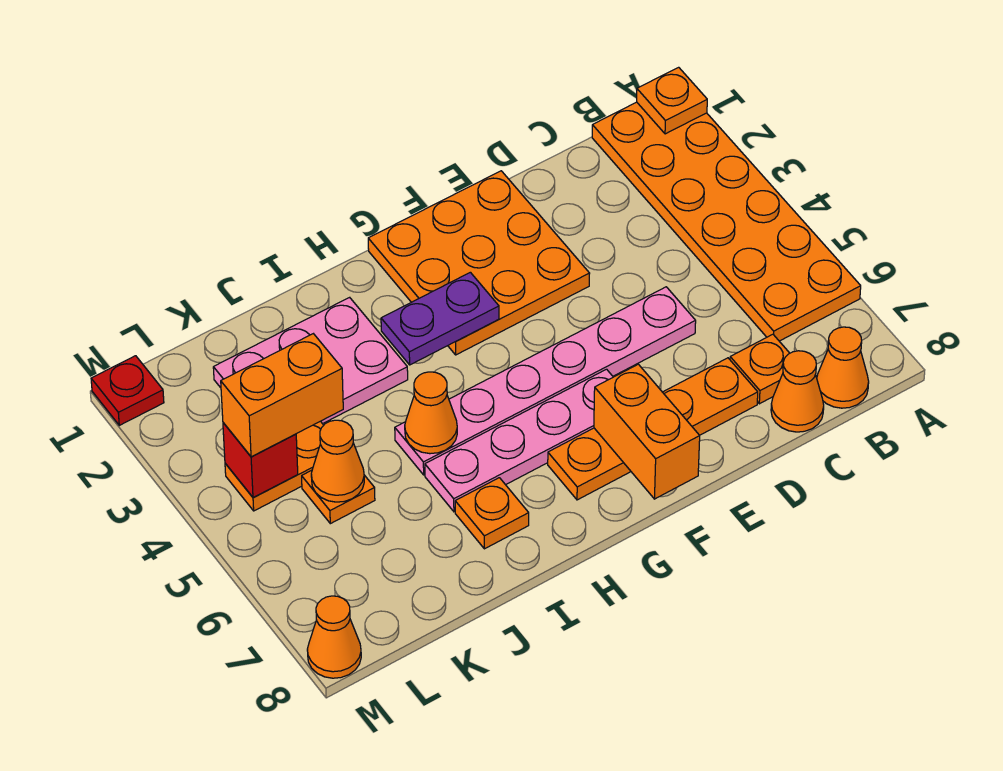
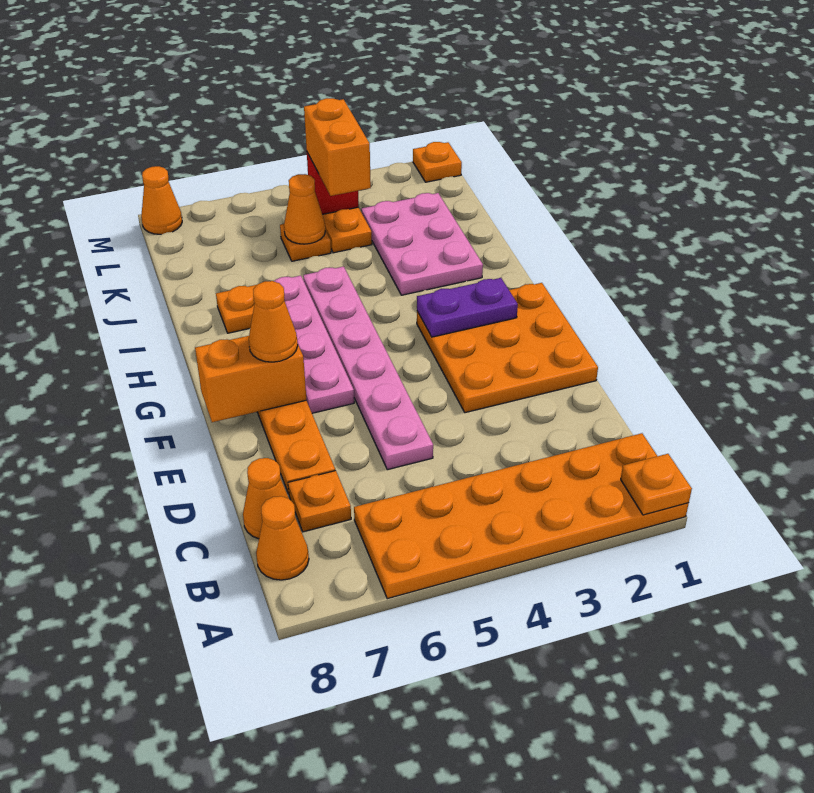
purple 1x2 plate [381,272,499,365] -> purple 1x2 plate turned to [417,278,518,337]
orange 1x1 cone [405,372,457,454] -> orange 1x1 cone moved to [249,281,298,362]
red 1x1 plate [91,356,164,425] -> orange 1x1 plate [413,142,462,182]

